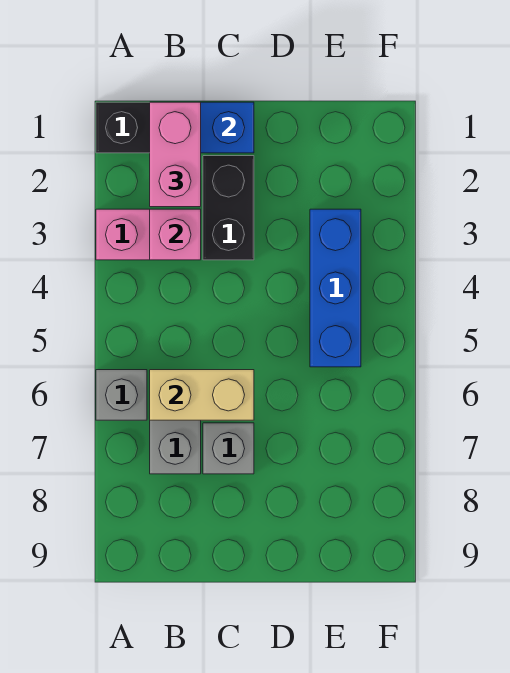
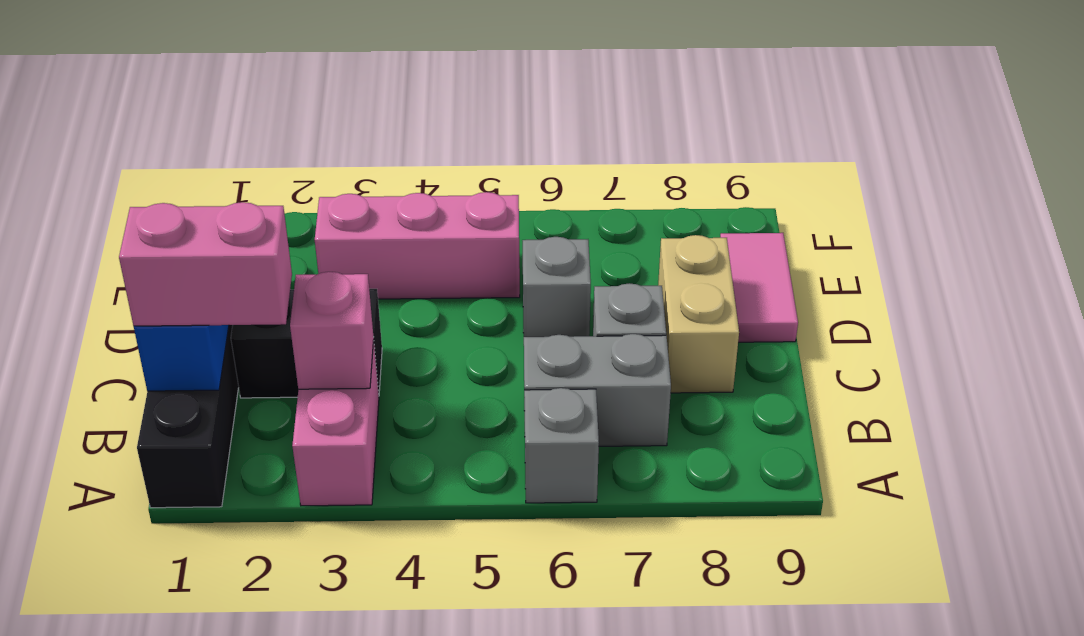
tan 1x2 brick [150,370,254,420] -> tan 1x2 brick moved to [658,235,739,393]
none -> grey 1x1 brick [523,237,591,337]
none -> pink 1x2 tile [720,233,798,342]
blue 1x3 brick [310,209,361,367] -> pink 1x3 brick [315,192,520,299]

